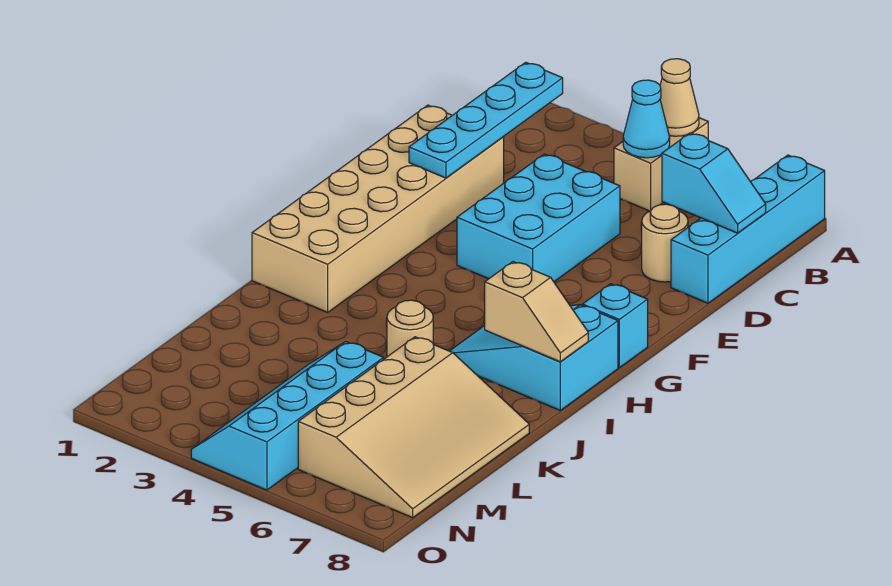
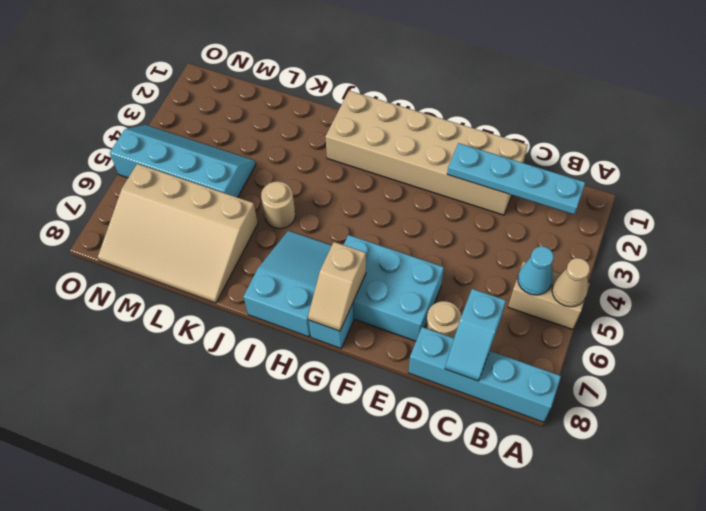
cyan 2x3 brick [457,154,620,282] -> cyan 2x3 brick moved to [344,235,444,341]
tan 1x2 slope [484,262,588,362] -> tan 1x2 slope moved to [308,242,366,331]

